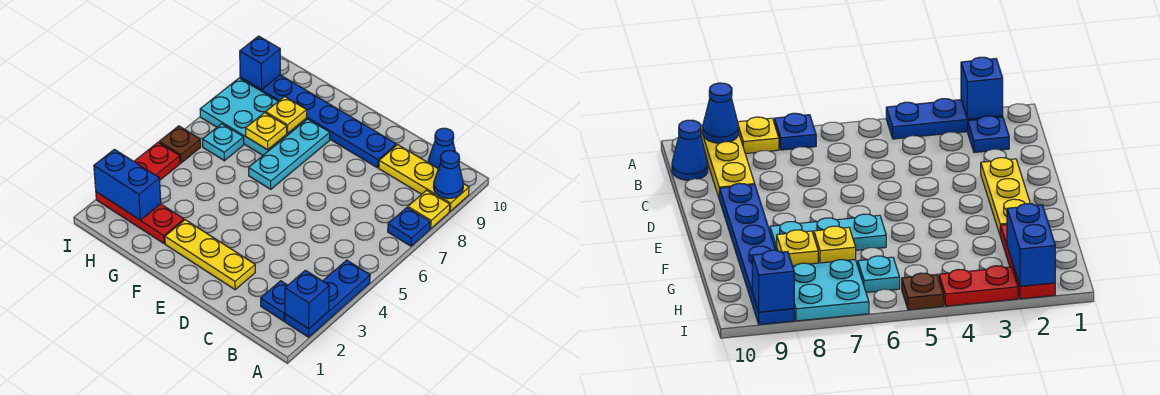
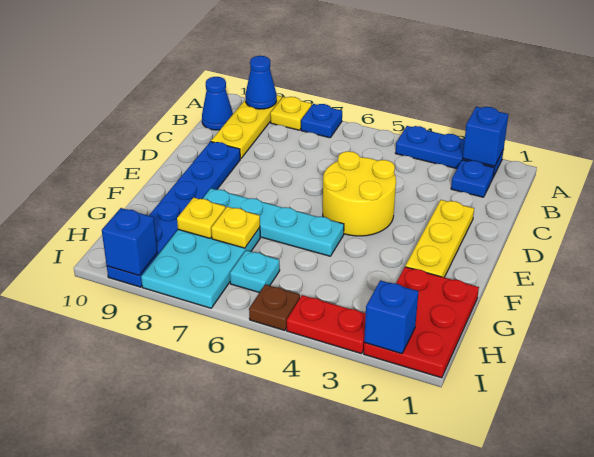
none -> yellow 2x2 round brick [323,151,396,236]
cyan 1x3 plate [249,119,330,189] -> cyan 1x4 plate [203,189,344,256]
red 1x3 plate [96,192,184,244] -> red 2x3 plate [364,267,479,378]
blue 1x2 brick [94,149,161,220] -> blue 1x1 brick [364,280,419,354]

